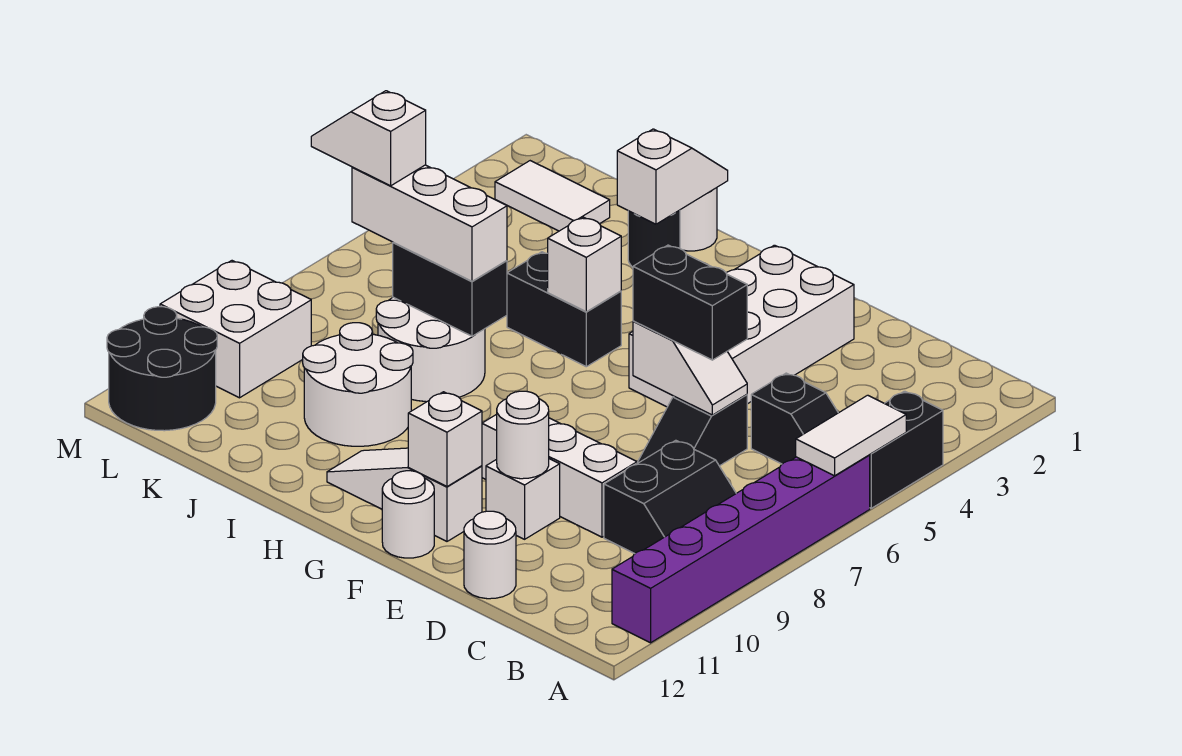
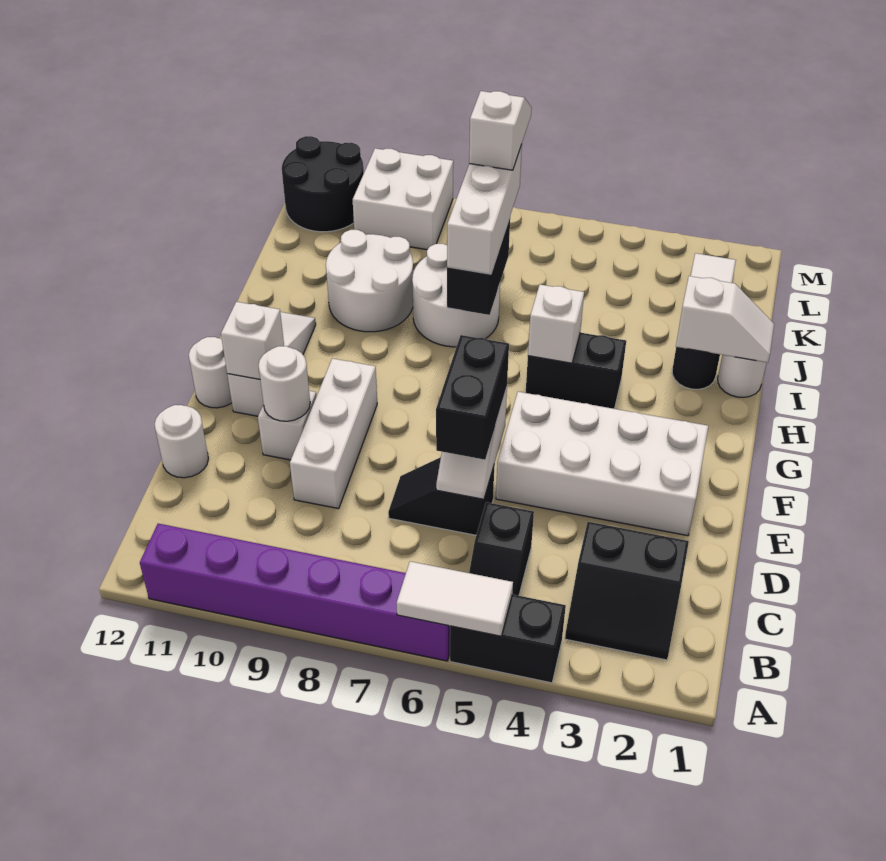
black 2x2 slope [604,440,736,554] -> black 2x2 slope moved to [565,522,689,660]
black 1x2 brick [507,252,621,367] -> black 1x2 brick turned to [526,333,626,409]

